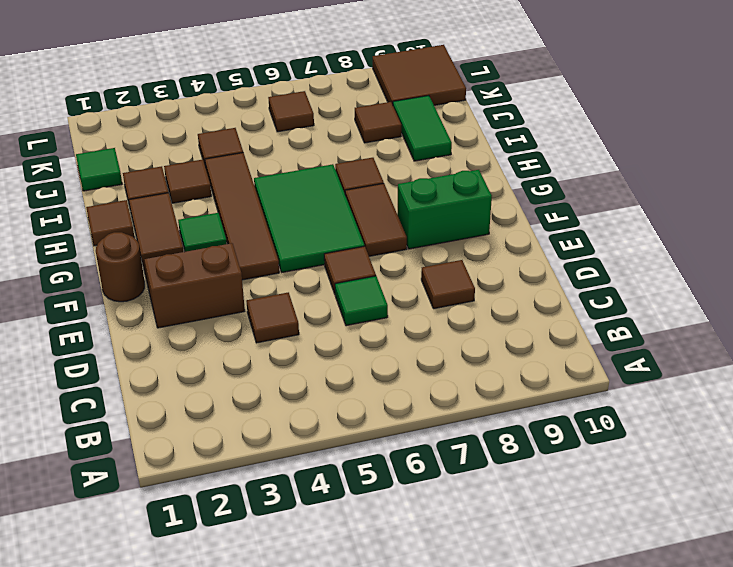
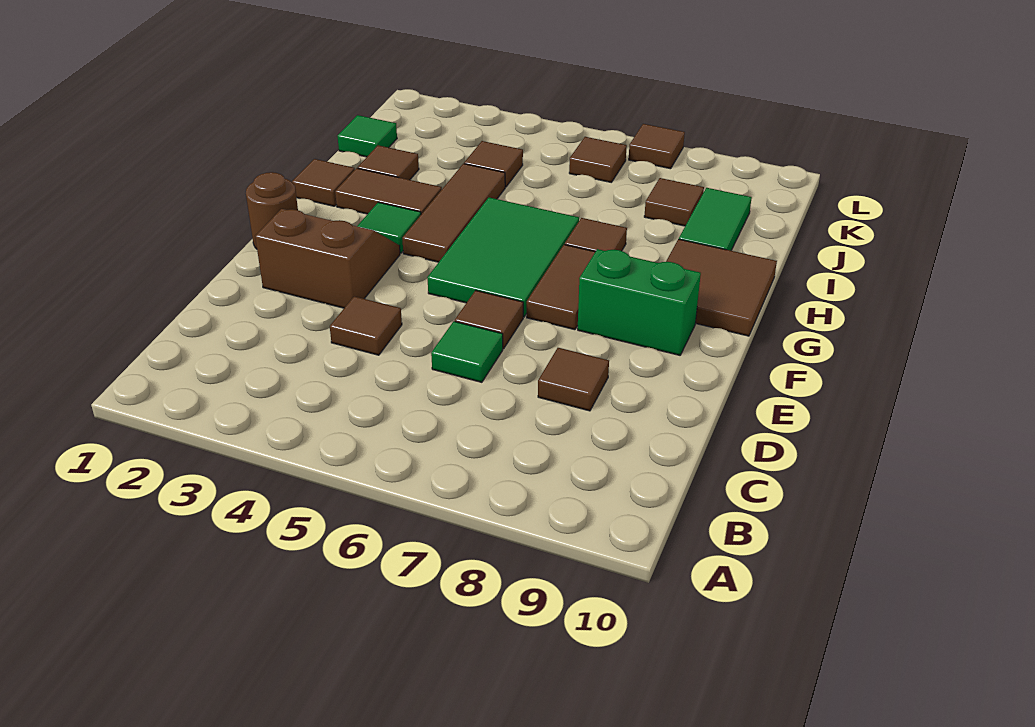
brown 1x4 tile [205,153,279,280] -> brown 1x3 tile [402,164,505,262]
brown 1x2 tile [129,193,184,263] -> brown 1x2 tile turned to [335,168,442,214]
brown 1x1 tile [164,160,211,203] -> brown 1x1 tile moved to [629,124,685,169]
brown 2x2 tile [373,45,466,105] -> brown 2x2 tile moved to [666,239,777,336]

